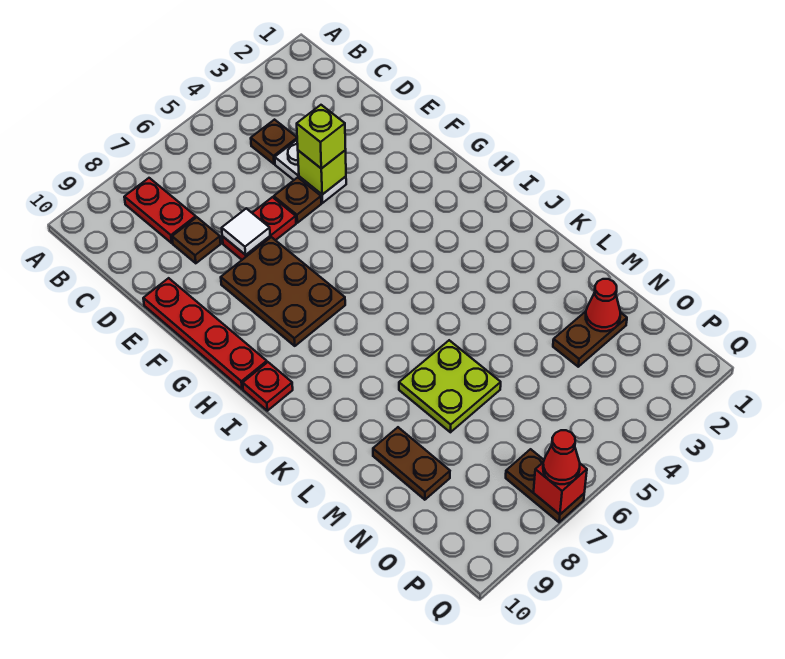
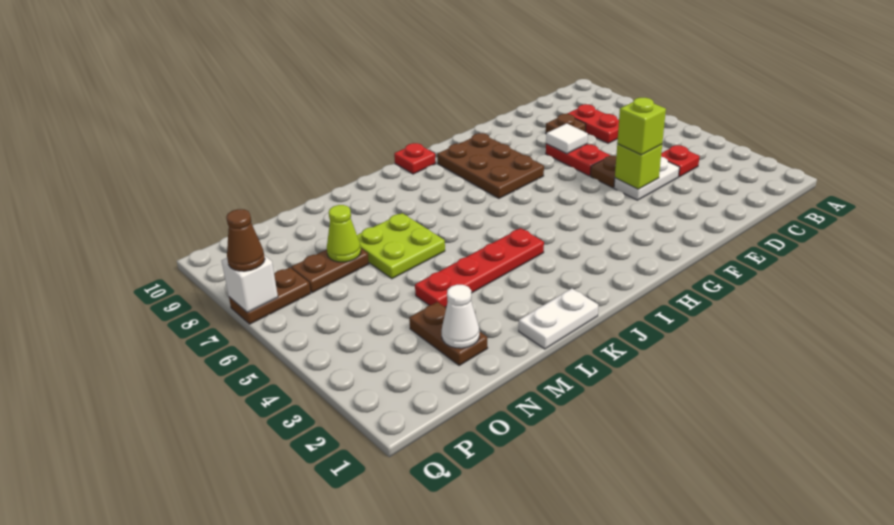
red 1x2 plate [124,178,196,243] -> red 1x2 plate turned to [567,104,619,143]
brown 1x1 plate [251,120,297,164] -> red 1x1 plate [661,145,700,177]
red 1x4 plate [143,278,267,389] -> red 1x4 plate moved to [415,228,544,308]
brown 2x3 plate [221,237,345,346] -> brown 2x3 plate turned to [437,133,544,198]
none -> white 1x2 plate [519,288,598,349]
brown 1x2 plate [373,427,450,500] -> brown 1x2 plate moved to [291,249,369,293]
red 1x1 cone [586,279,620,331] -> white 1x1 cone [442,285,479,348]
none -> lime 1x1 cone [327,205,361,262]
red 1x1 brick [534,463,587,515] -> white 1x1 brick [222,255,278,312]
red 1x1 cone [543,430,580,484] -> brown 1x1 cone [226,209,265,271]

